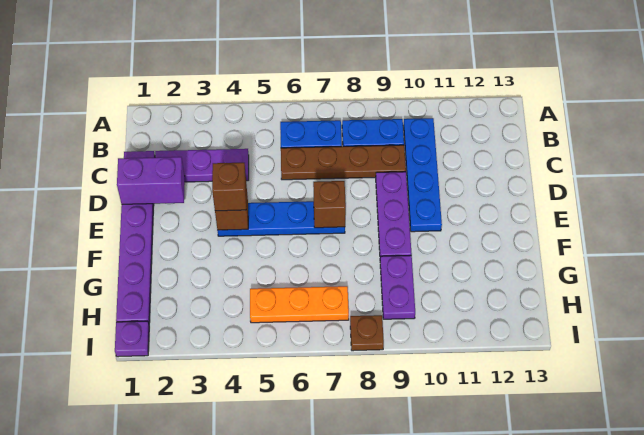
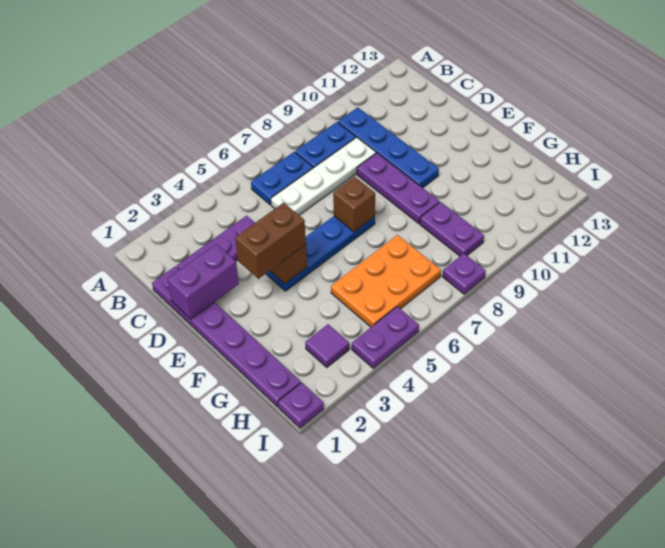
brown 1x4 plate [281,145,406,180] -> white 1x4 plate [271,137,376,215]
brown 1x1 brick [212,163,246,211] -> brown 1x2 brick [235,203,306,279]
none -> purple 1x1 tile [305,324,349,367]
orange 1x3 plate [250,286,349,323] -> orange 2x3 plate [331,235,441,327]
none -> purple 1x2 plate [352,307,419,368]
brown 1x1 plate [350,315,384,351] -> purple 1x1 plate [443,254,486,294]

